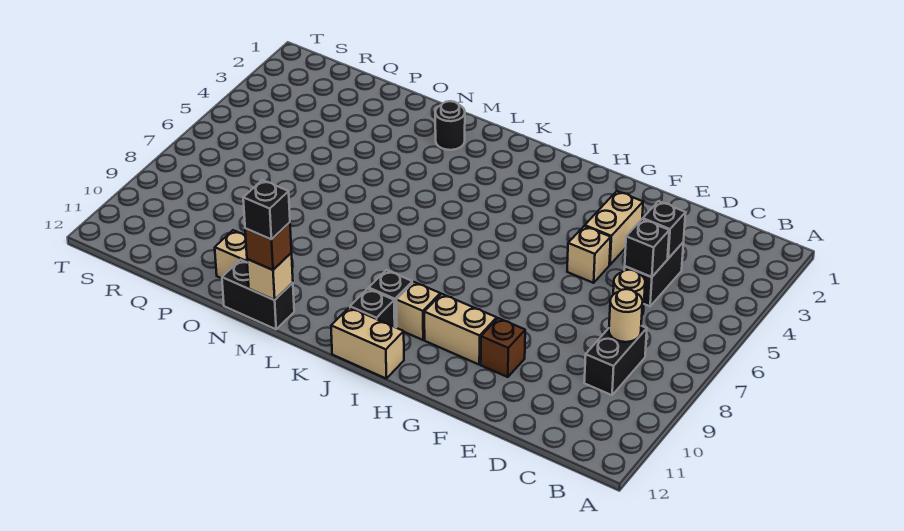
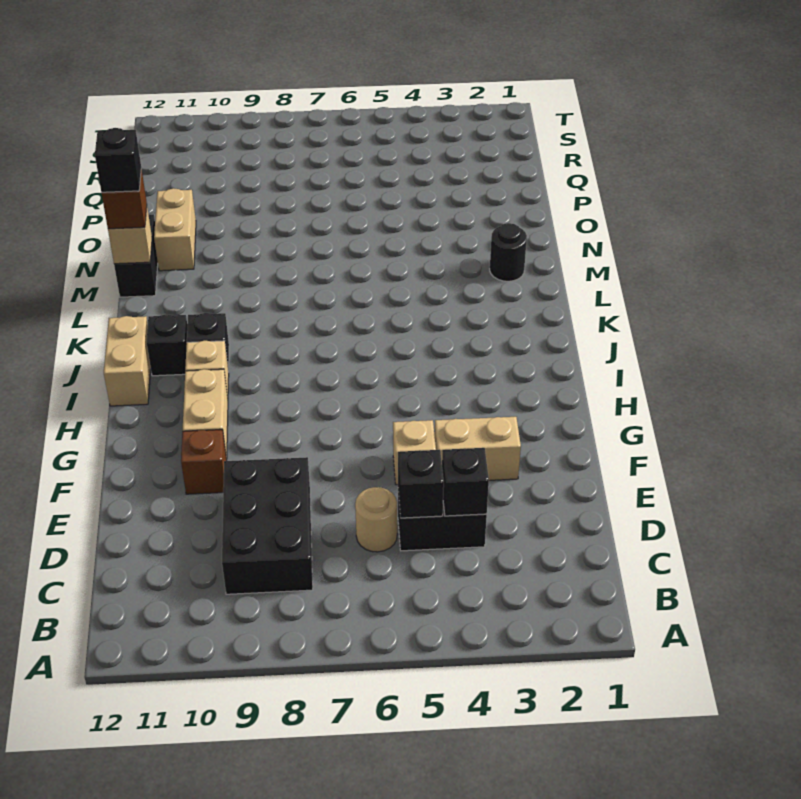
black 1x2 brick [584,326,647,395] -> black 2x3 brick [222,457,313,594]
tan 1x1 round brick [609,289,643,342] -> none

